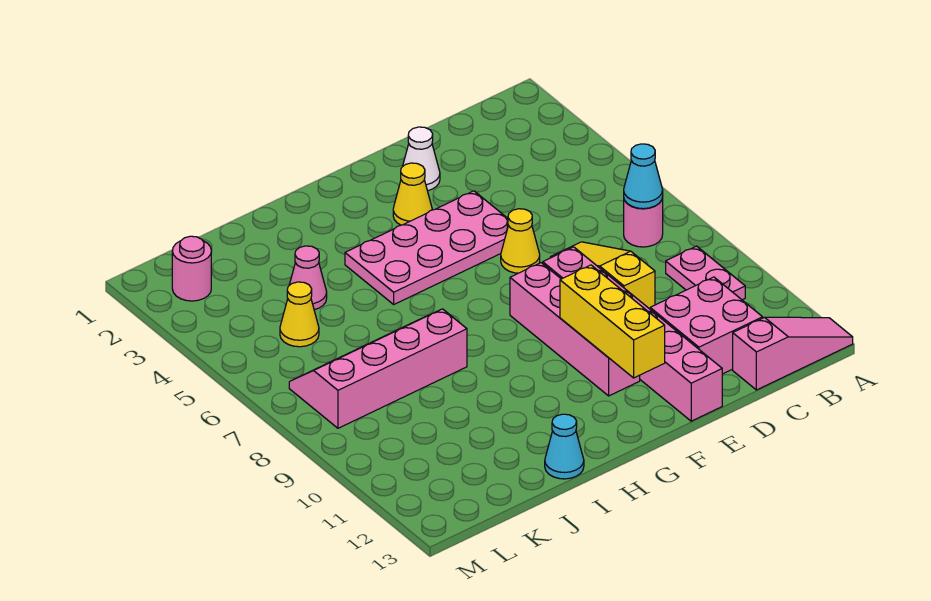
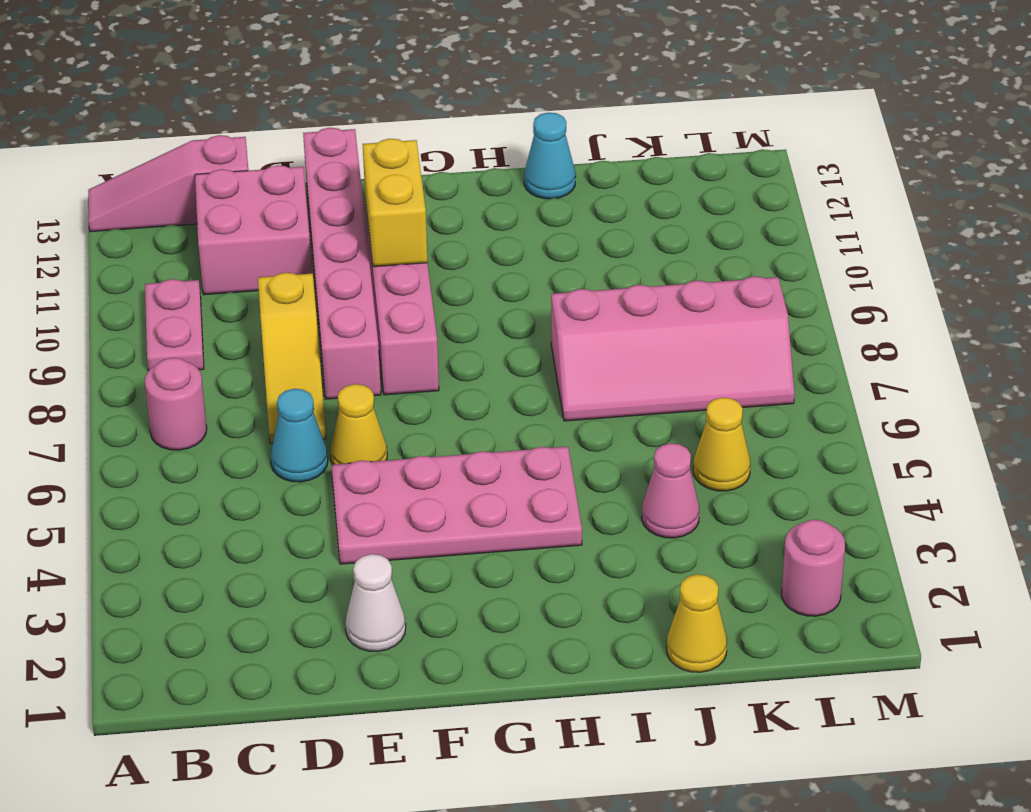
cyan 1x1 cone [624,144,663,209] -> cyan 1x1 cone moved to [271,389,328,482]
yellow 1x1 cone [393,163,432,225] -> yellow 1x1 cone moved to [667,574,727,672]
yellow 1x3 brick [560,265,665,378] -> yellow 1x2 brick [363,139,428,267]

